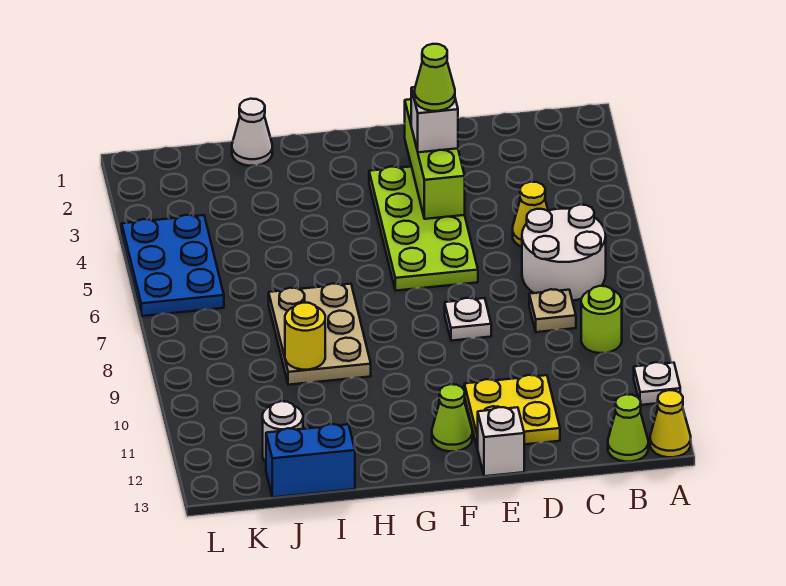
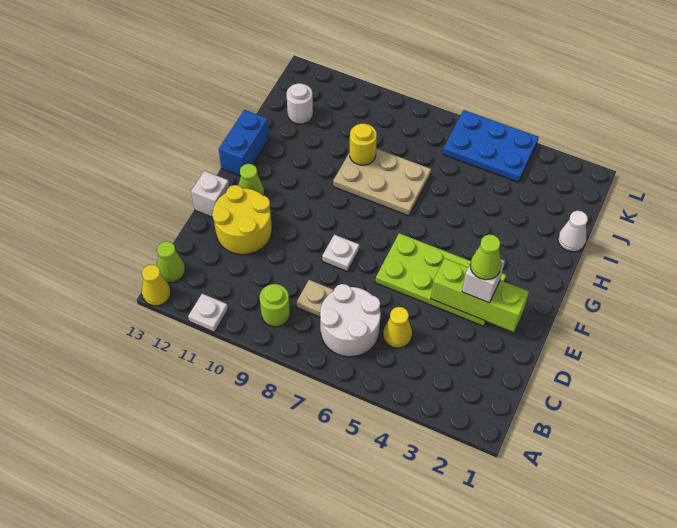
yellow 2x2 plate [464,375,560,449] -> yellow 2x2 round brick [212,185,272,254]
blue 1x2 brick [266,424,355,497] -> blue 1x2 brick moved to [219,110,269,176]

